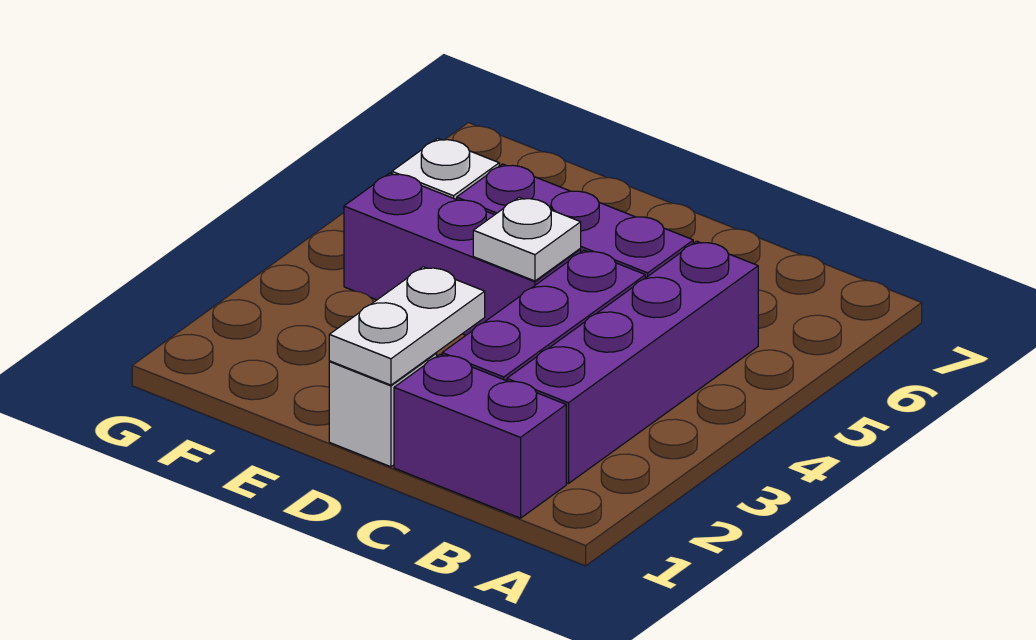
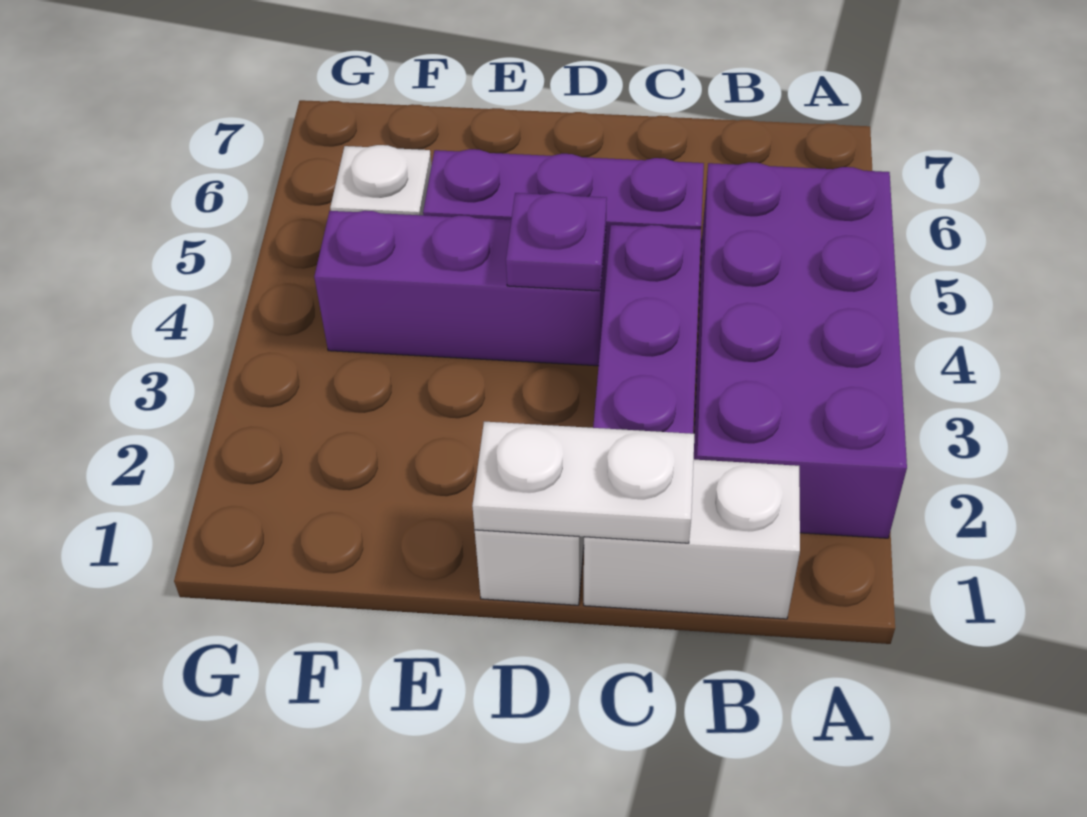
purple 1x2 brick [394,355,566,518] -> white 1x2 brick [584,460,800,619]
purple 1x4 brick [507,241,758,484] -> purple 2x4 brick [694,162,907,538]
white 1x2 plate [329,267,485,385] -> white 1x2 plate turned to [472,422,695,543]
white 1x1 plate [473,197,581,281] -> purple 1x1 plate [506,193,607,291]

